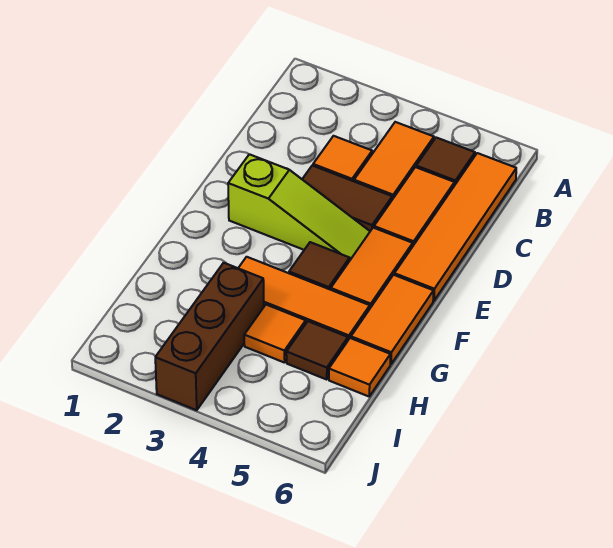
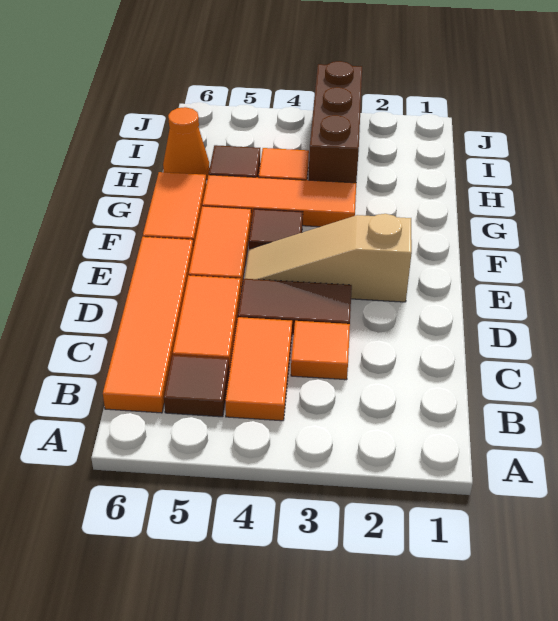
lime 1x3 slope [228,154,370,260] -> tan 1x3 slope [244,214,412,302]
orange 1x1 tile [329,338,390,396] -> orange 1x1 cone [163,107,210,180]

